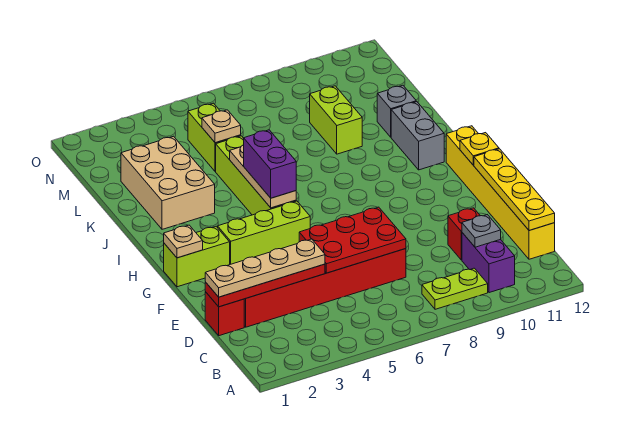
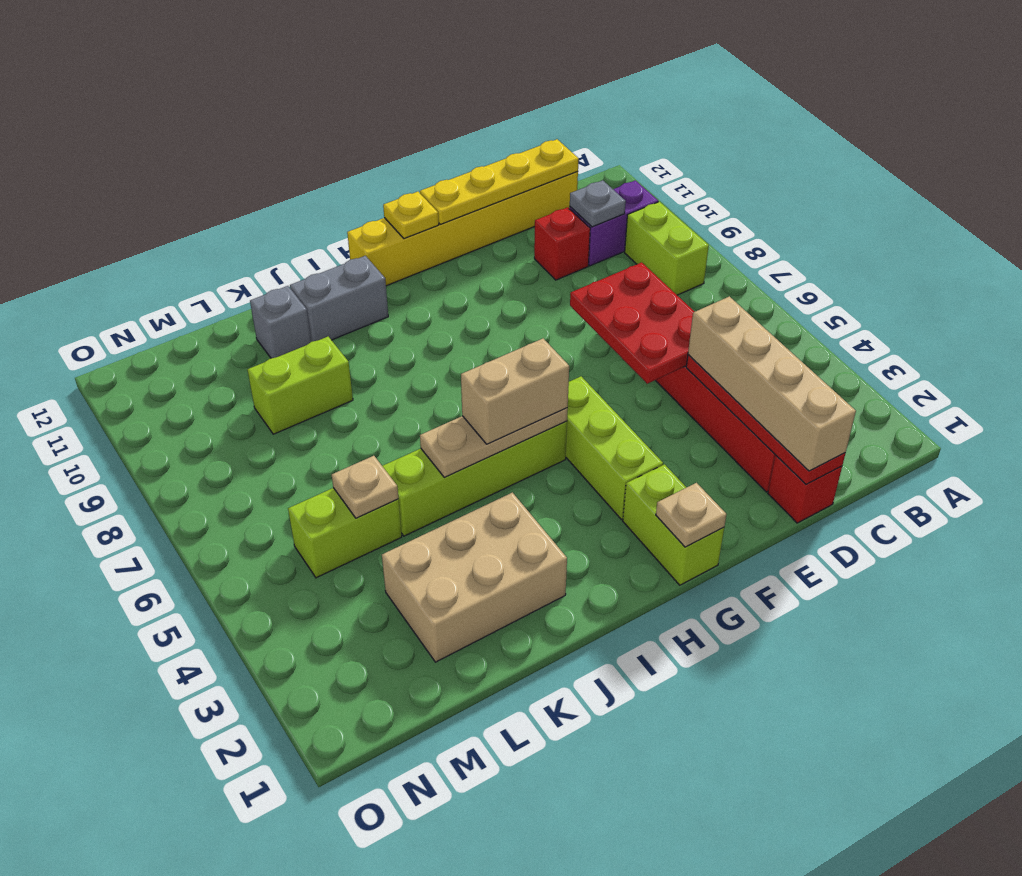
lime 1x2 plate [422,268,488,309] -> lime 1x2 brick [625,202,709,295]
tan 1x4 plate [205,239,325,297] -> tan 1x4 brick [688,296,856,471]
purple 1x2 brick [244,130,296,198] -> tan 1x2 brick [461,338,569,444]

